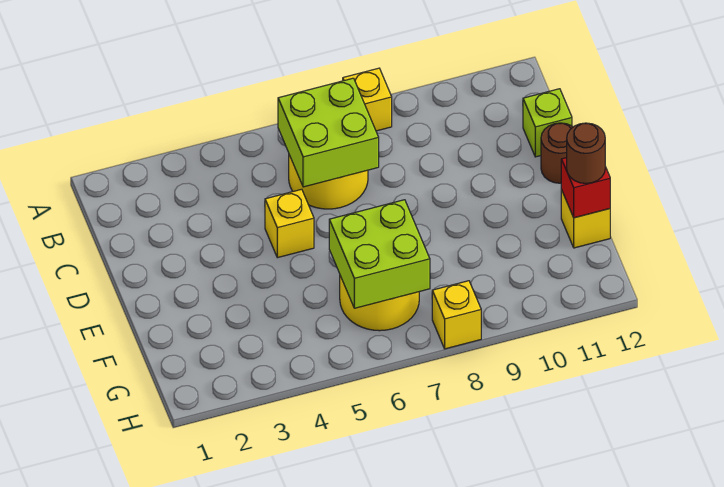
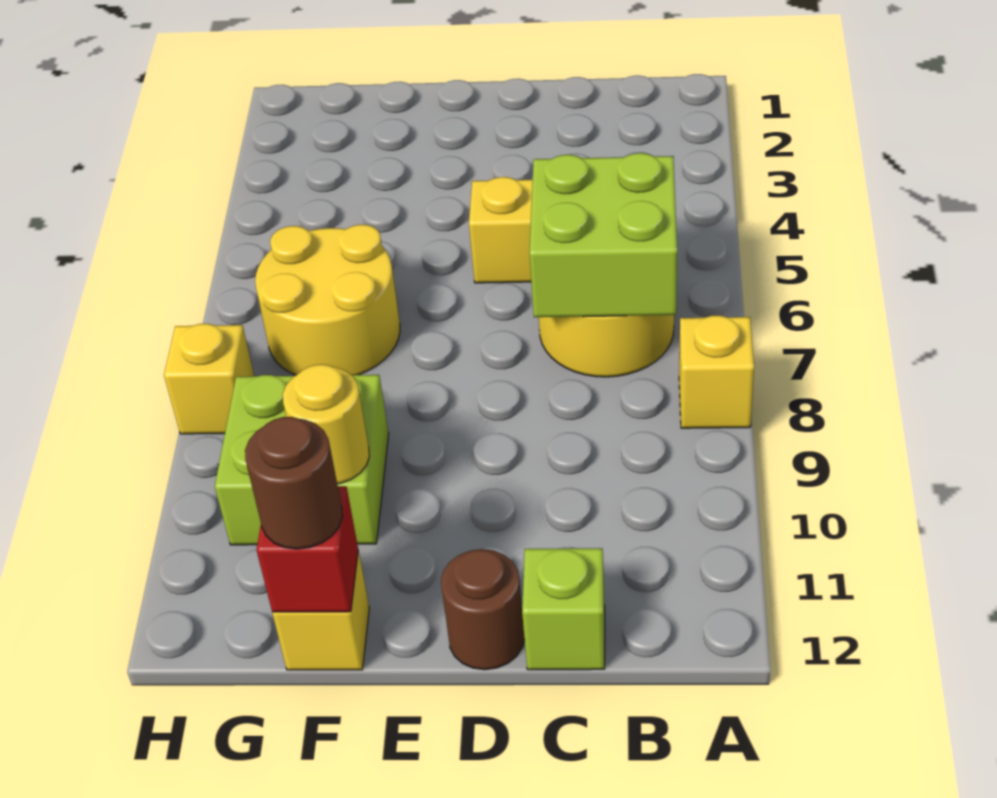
lime 2x2 brick [329,200,430,308] -> lime 2x2 brick moved to [215,375,389,545]
none -> yellow 1x1 round brick [283,364,369,484]

